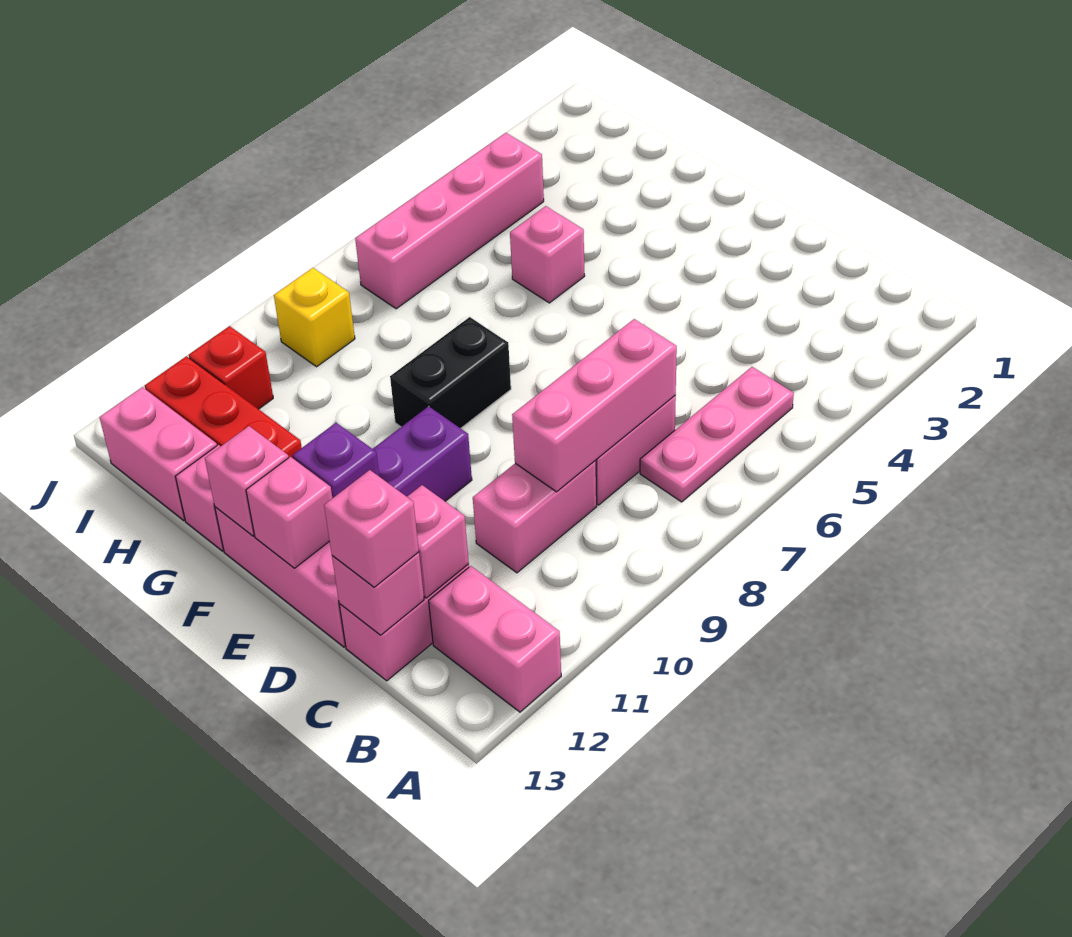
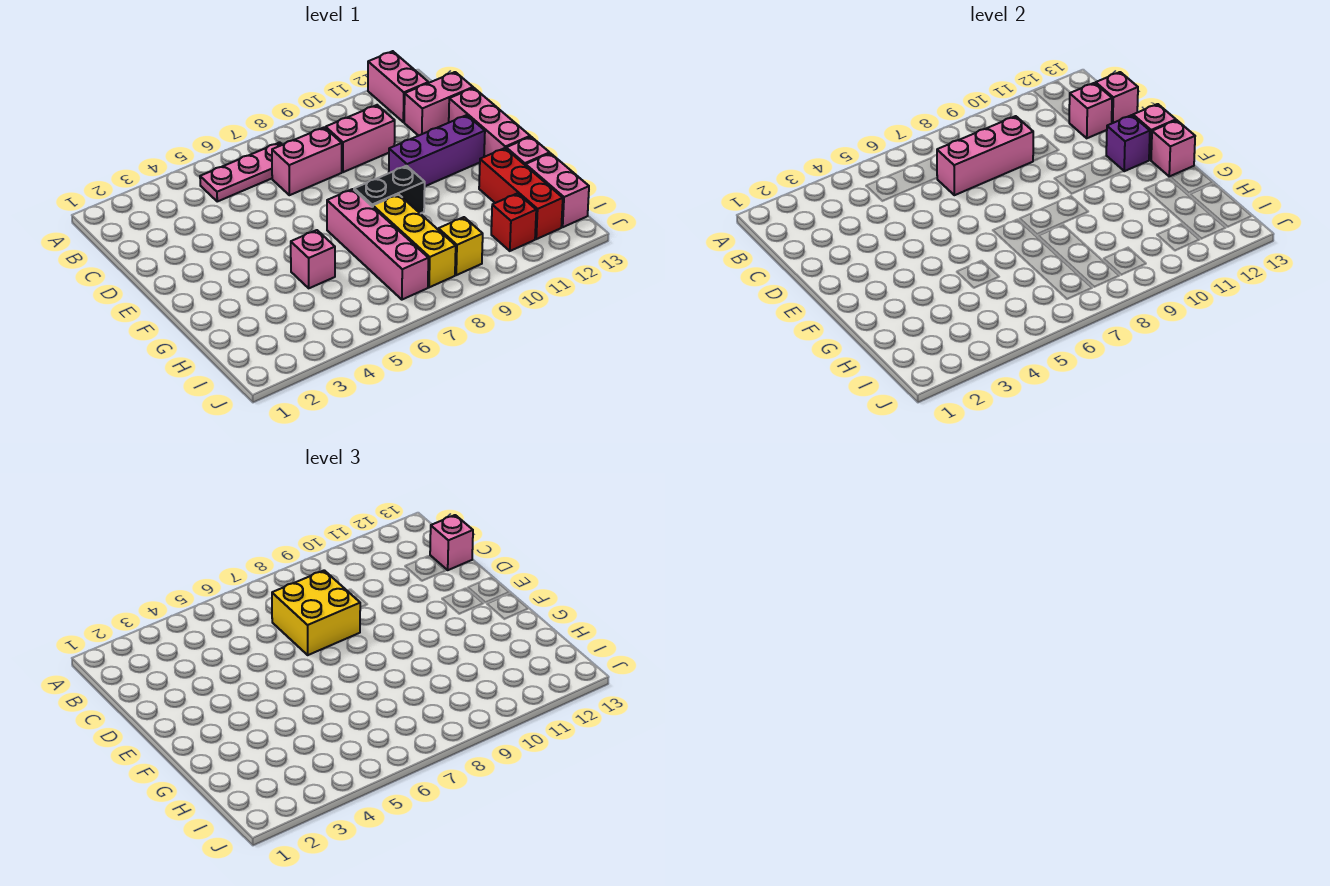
none -> yellow 2x2 brick [272,570,360,655]
none -> yellow 1x3 brick [373,194,456,287]
pink 1x4 brick [355,133,544,309] -> pink 1x4 brick turned to [327,189,428,300]

